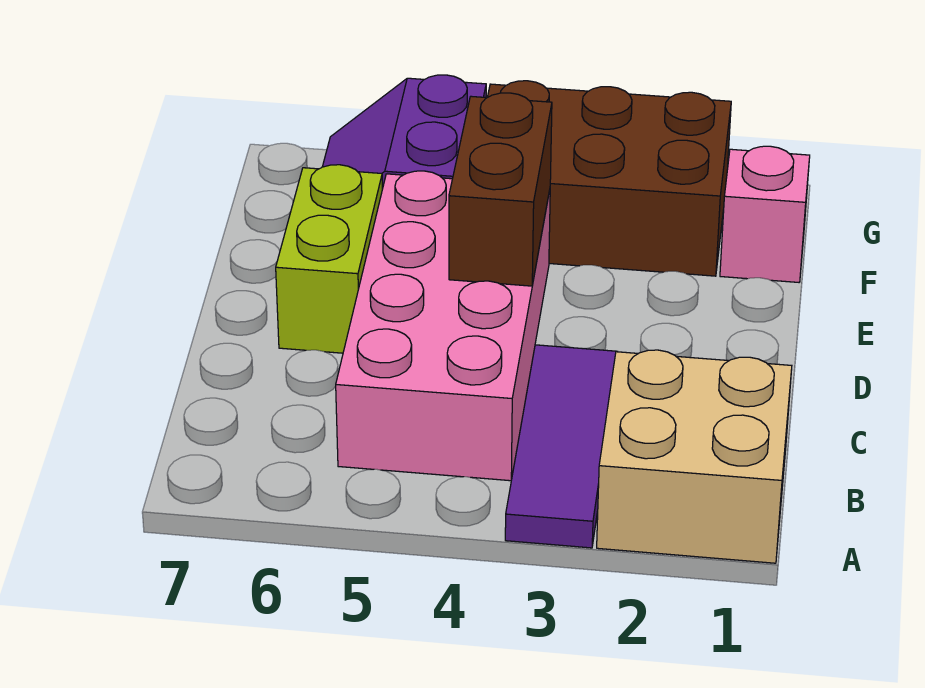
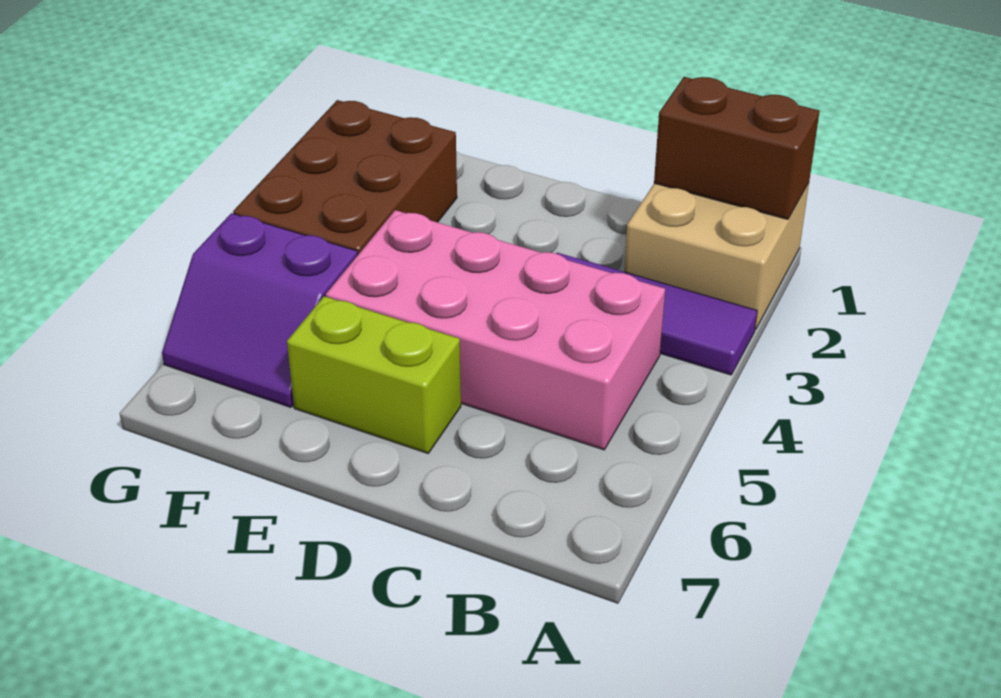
brown 1x2 brick [449,93,552,286] -> brown 1x2 brick moved to [654,77,820,219]
pink 1x1 brick [720,146,810,282] -> none

